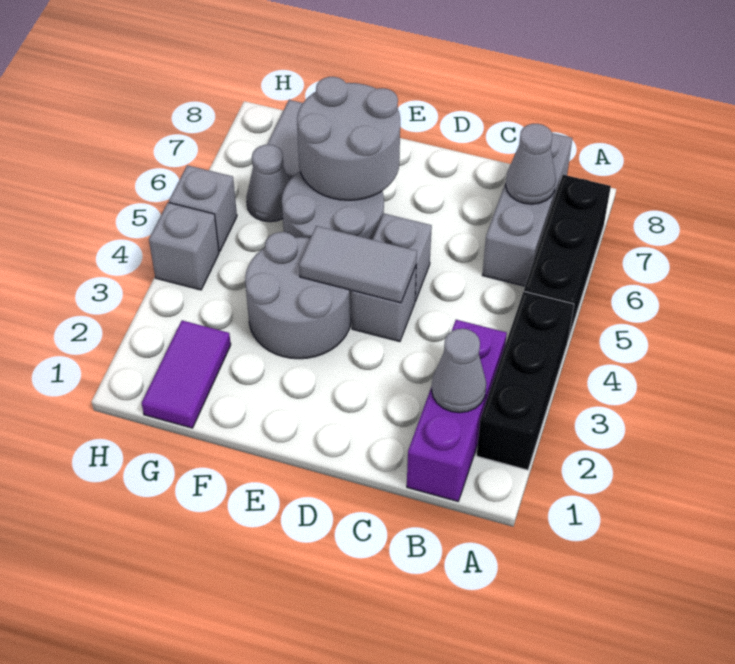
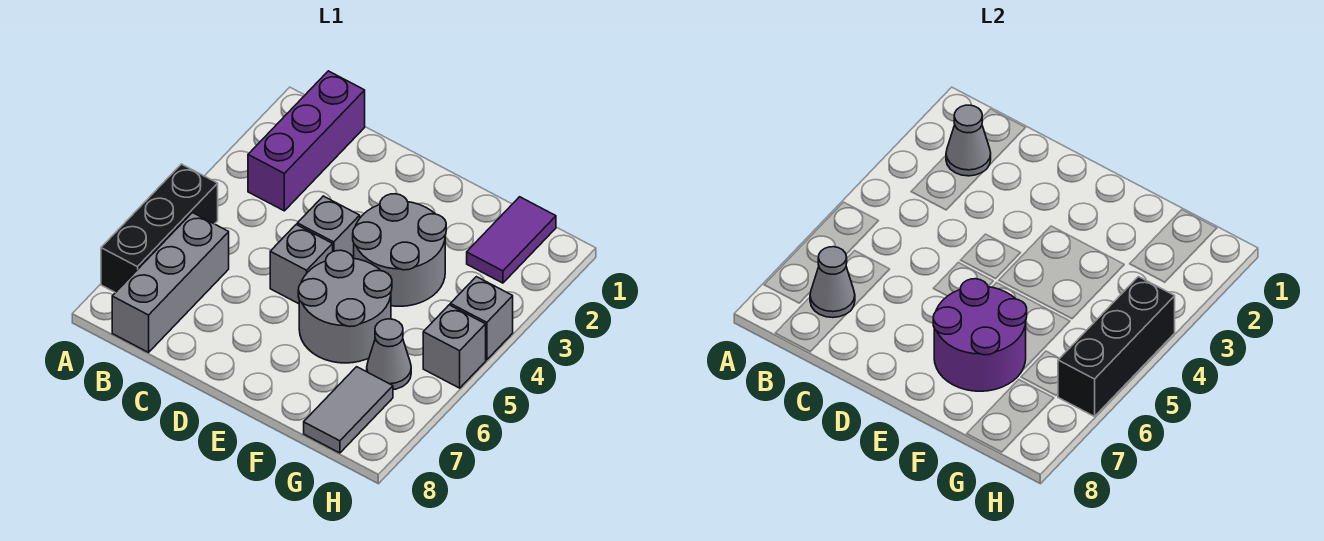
black 1x3 brick [477,292,574,470] -> black 1x3 brick moved to [1058,277,1175,416]
grey 1x2 tile [299,226,417,303] -> none
grey 2x2 round brick [297,77,400,200] -> purple 2x2 round brick [933,279,1027,391]

